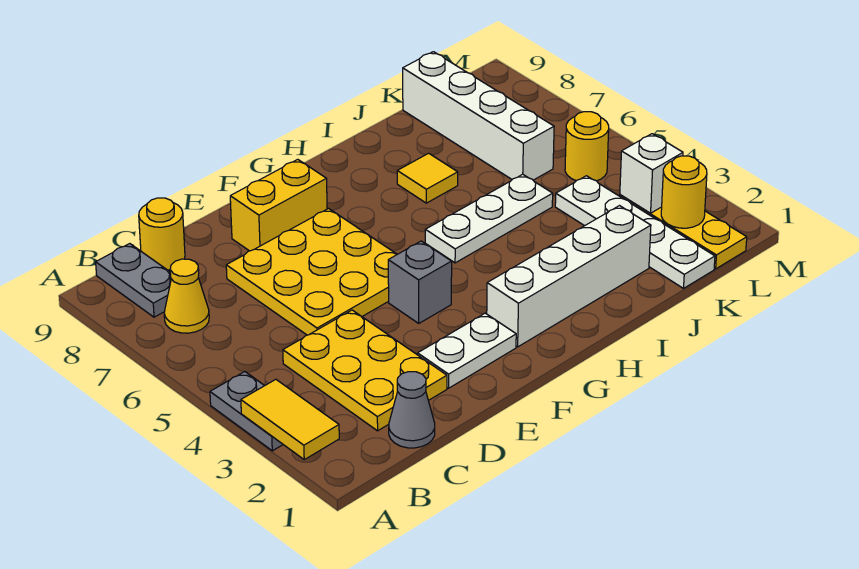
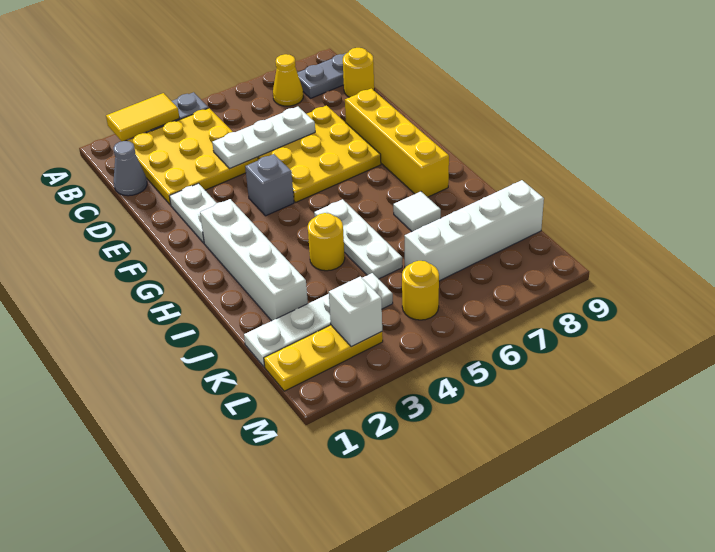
yellow 2x3 plate [283,310,447,431] -> yellow 3x3 plate [128,108,258,205]
none -> white 1x3 plate [212,107,315,169]
yellow 1x2 brick [230,159,327,251] -> yellow 1x4 brick [345,89,449,197]
yellow 1x1 tile [397,153,458,203] -> white 1x1 tile [393,192,441,232]
yellow 1x1 round brick [661,156,707,228] -> yellow 1x1 round brick moved to [308,213,345,271]

